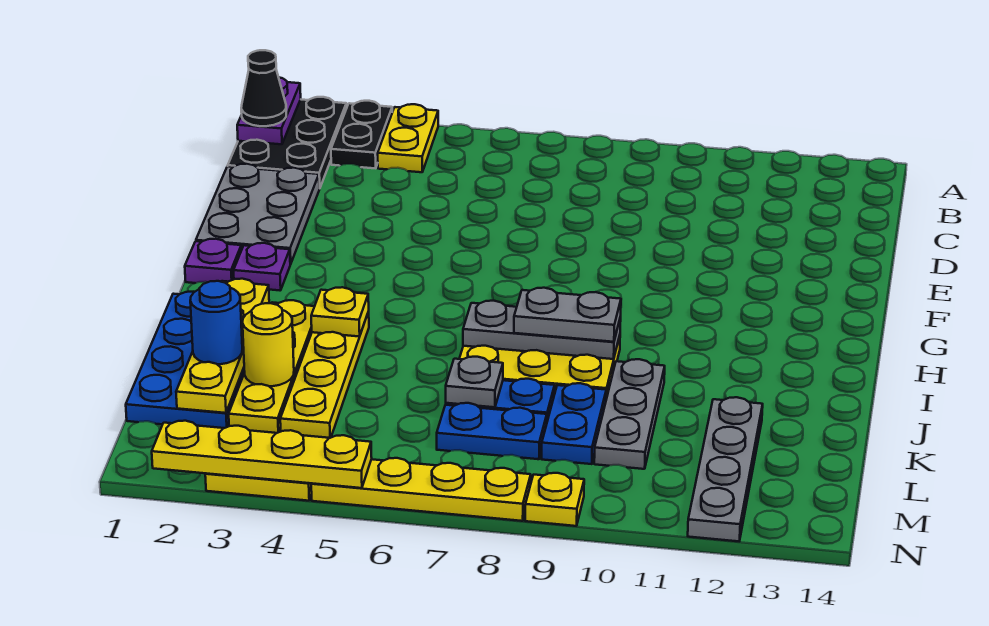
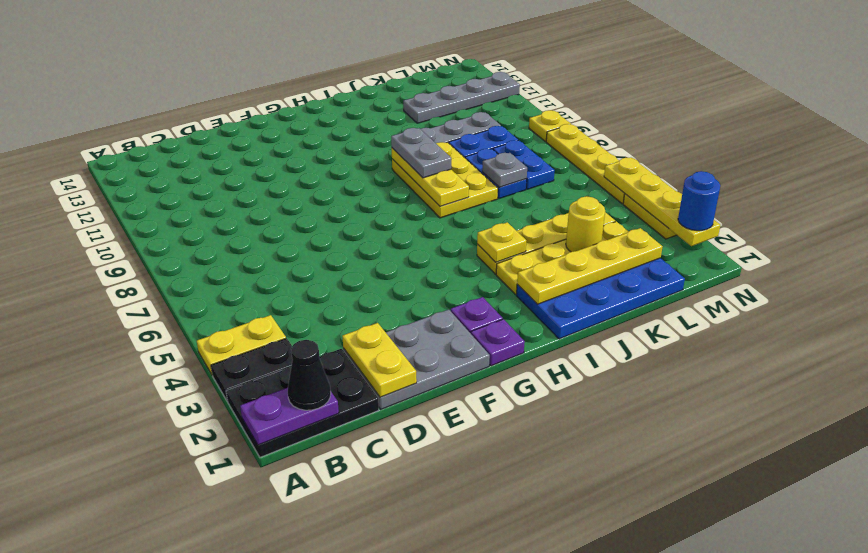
none -> yellow 1x2 plate [342,323,417,397]
grey 1x3 plate [463,301,621,359] -> yellow 1x3 plate [392,148,469,207]
blue 1x1 round brick [190,281,242,364] -> blue 1x1 round brick moved to [678,171,720,231]

